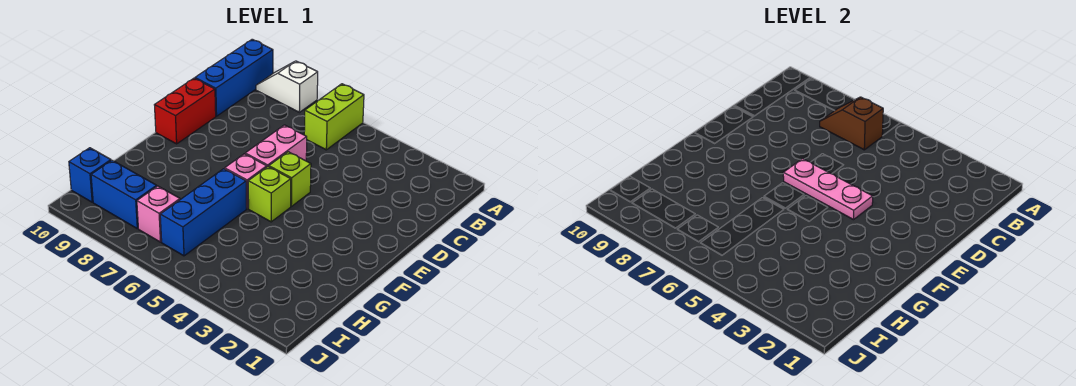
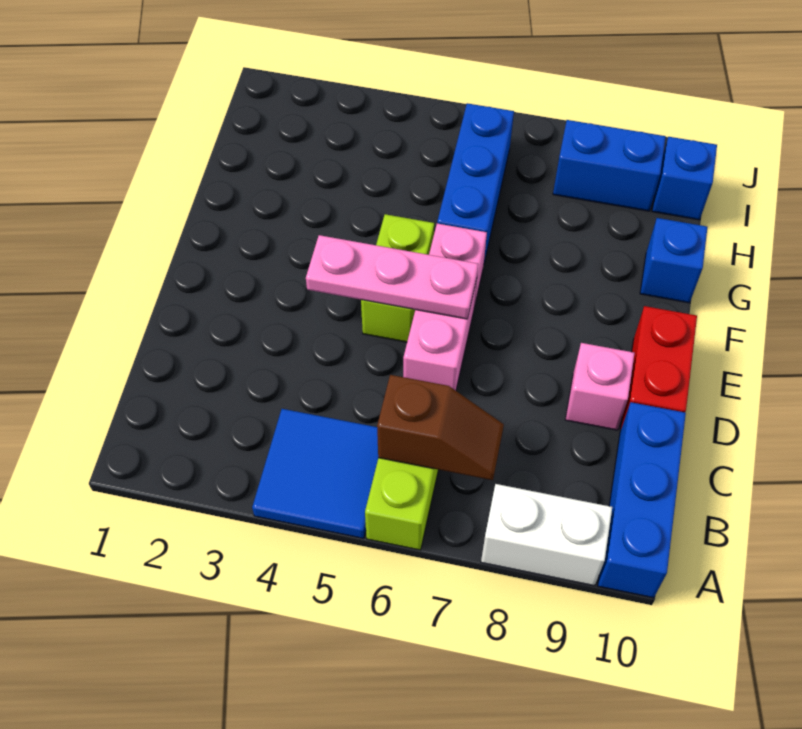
none -> blue 2x2 tile [252,409,378,539]
white 1x2 slope [256,61,318,112] -> white 1x2 brick [481,484,612,586]
none -> blue 1x1 brick [640,218,707,303]
pink 1x1 brick [137,186,180,242] -> pink 1x1 brick moved to [565,343,634,430]

